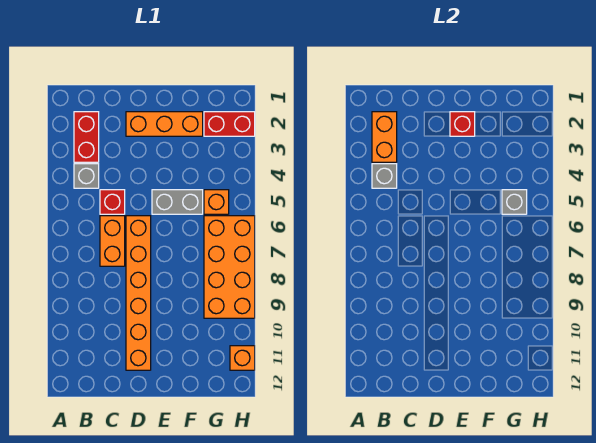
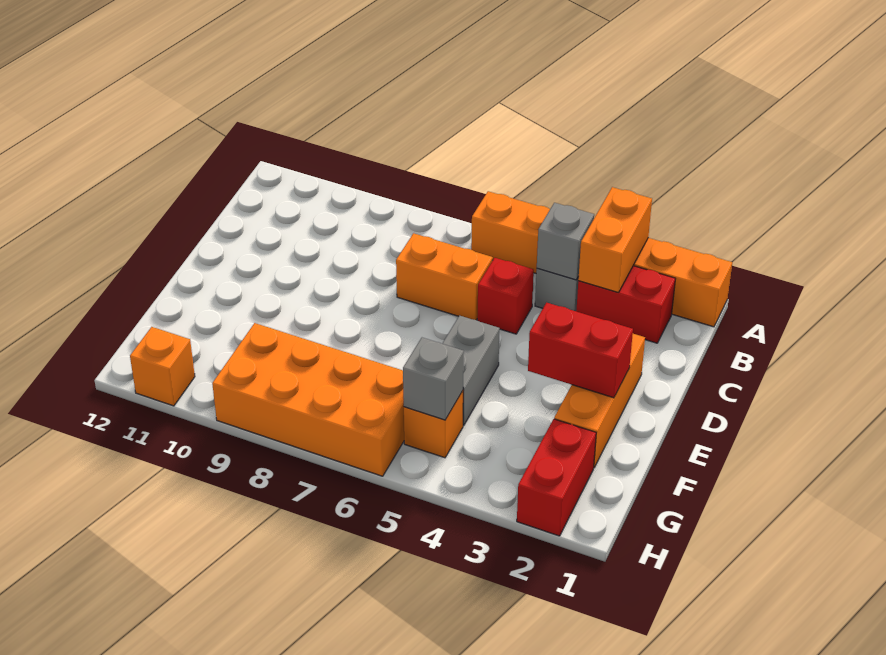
orange 1x2 brick [372,112,397,162] -> orange 1x2 brick turned to [578,187,652,293]
orange 1x6 brick [126,216,151,370] -> orange 1x6 brick moved to [471,191,732,327]
red 1x1 brick [450,112,475,136] -> red 1x2 brick [528,303,633,398]

